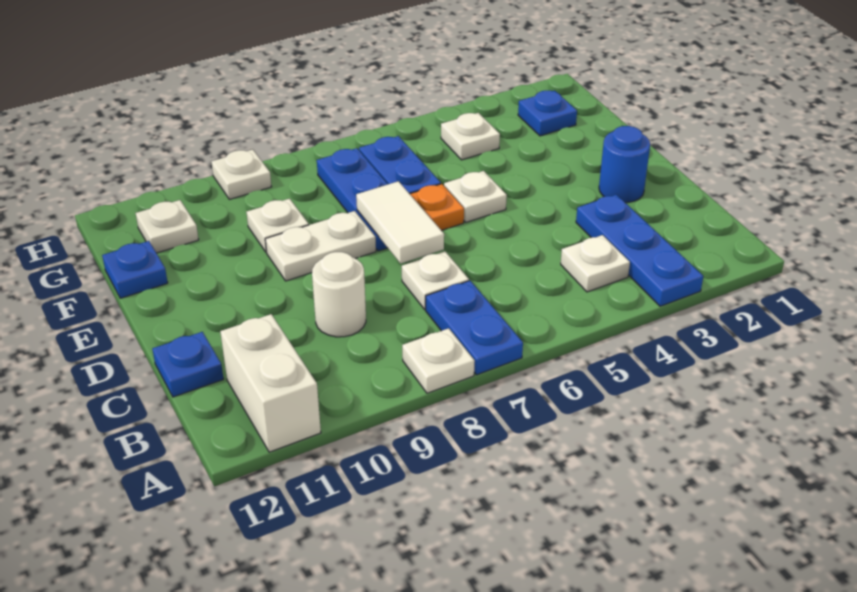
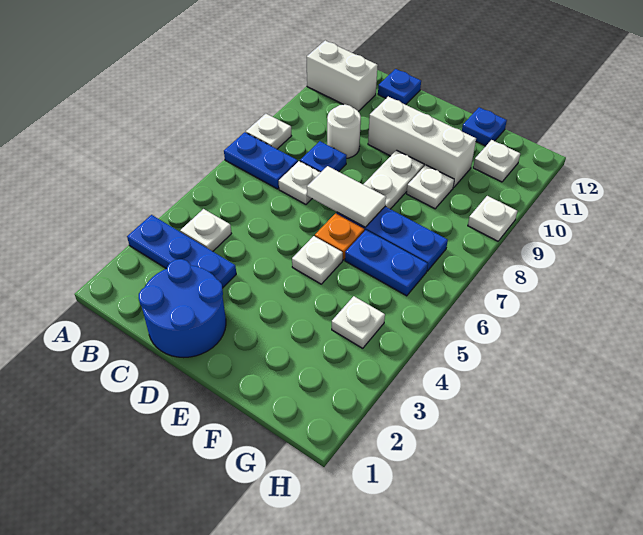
blue 1x1 round brick [599,126,650,203] -> blue 2x2 round brick [139,259,226,358]
none -> white 1x3 brick [368,97,476,188]
blue 1x1 plate [518,91,577,136] -> blue 1x1 plate moved to [300,141,347,172]

